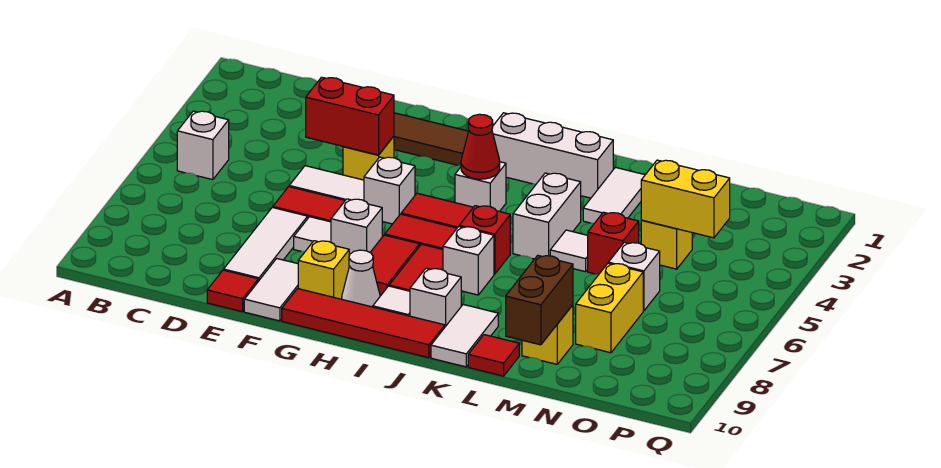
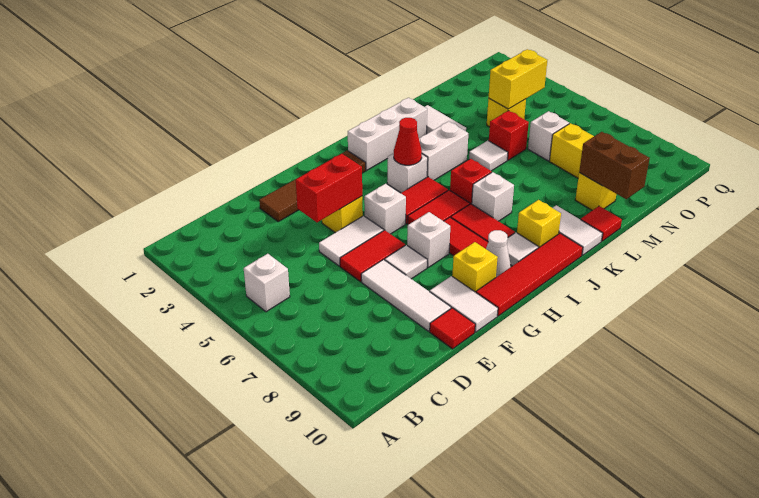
white 1x1 brick [410,268,461,327] -> yellow 1x1 brick [517,200,561,248]
white 1x2 brick [513,173,581,259] -> white 1x2 brick turned to [419,121,468,180]

